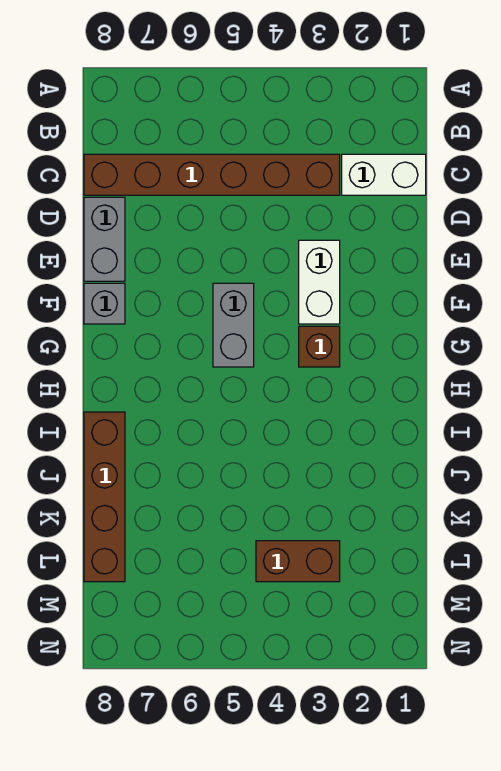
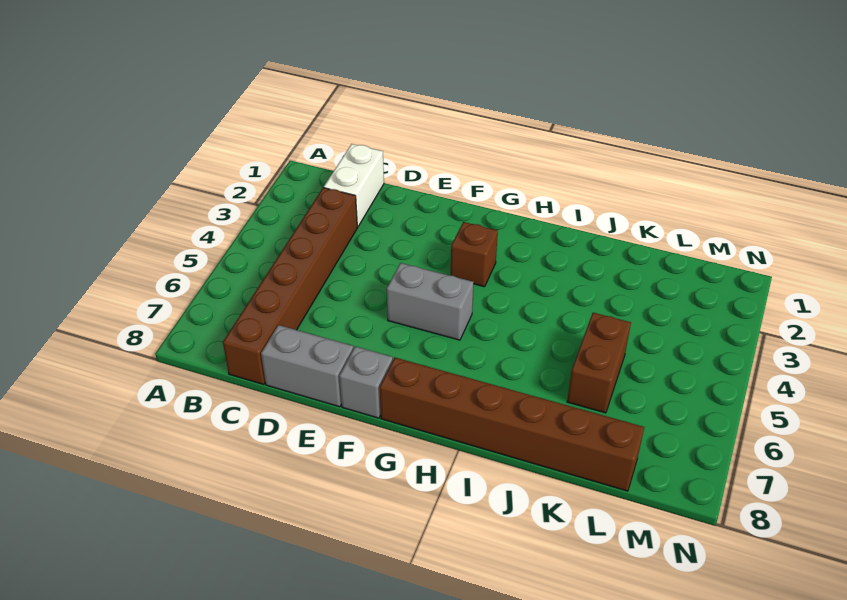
white 1x2 brick [299,240,340,324] -> none
brown 1x4 brick [84,412,125,582] -> brown 1x6 brick [380,358,644,491]
brown 1x2 brick [256,541,340,582] -> brown 1x2 brick moved to [567,313,631,413]

